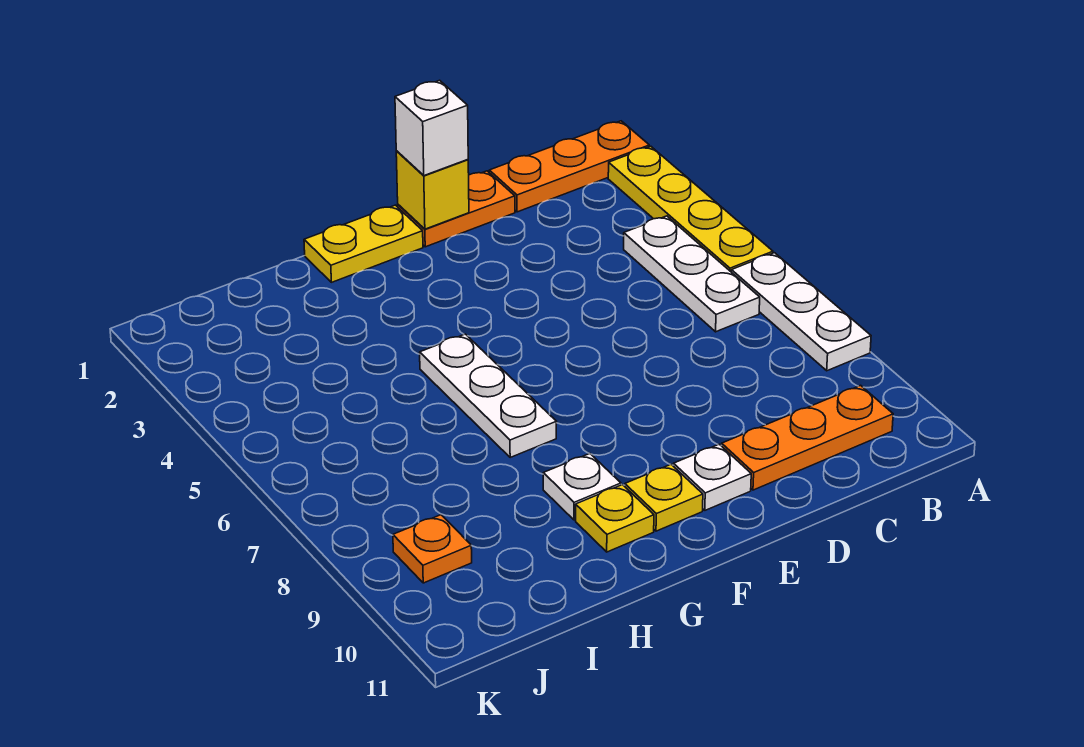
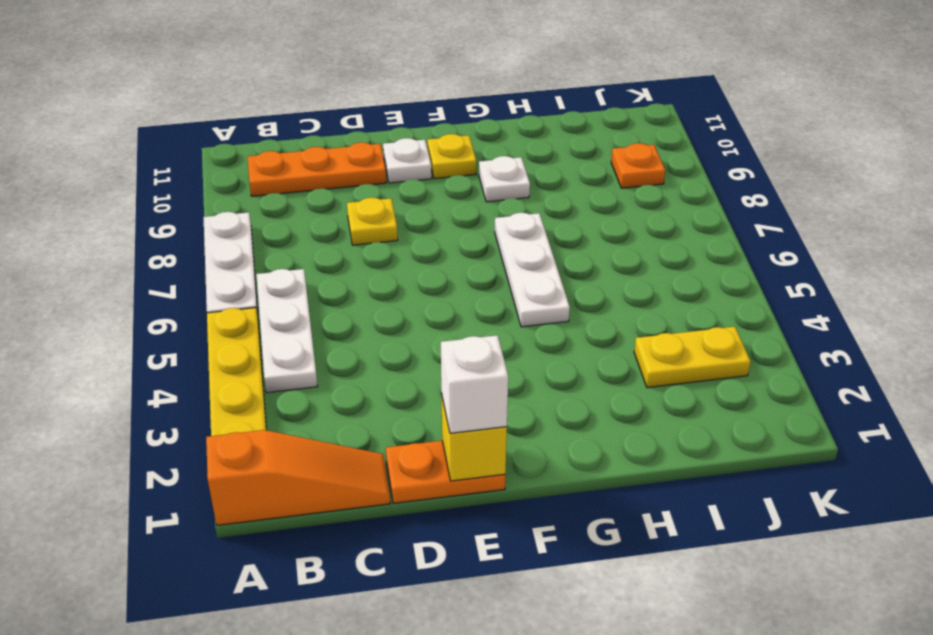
orange 1x3 plate [489,121,649,212] -> orange 1x3 slope [206,430,390,525]
yellow 1x2 plate [304,205,423,282] -> yellow 1x2 plate moved to [634,327,751,388]
yellow 1x1 plate [576,485,654,552] -> yellow 1x1 plate moved to [347,198,398,245]

